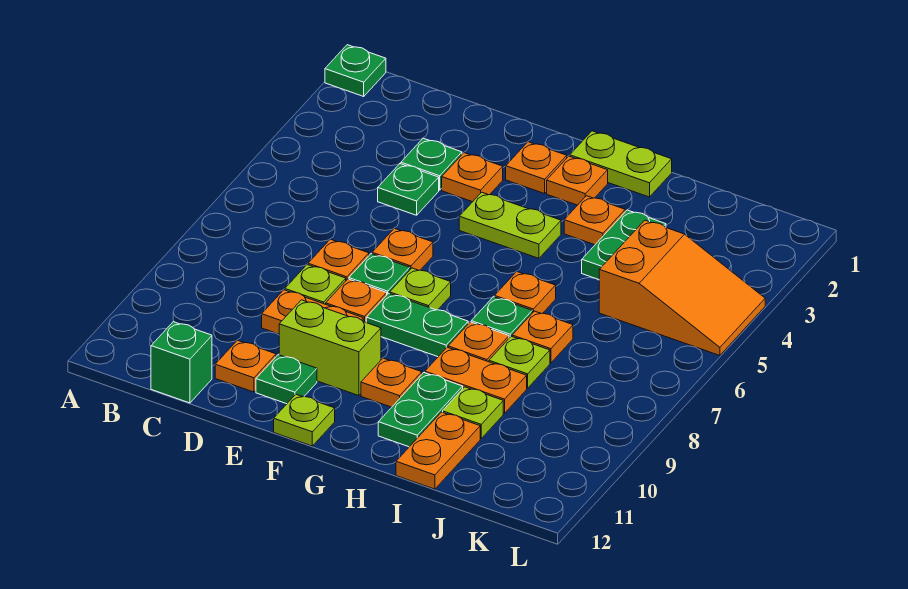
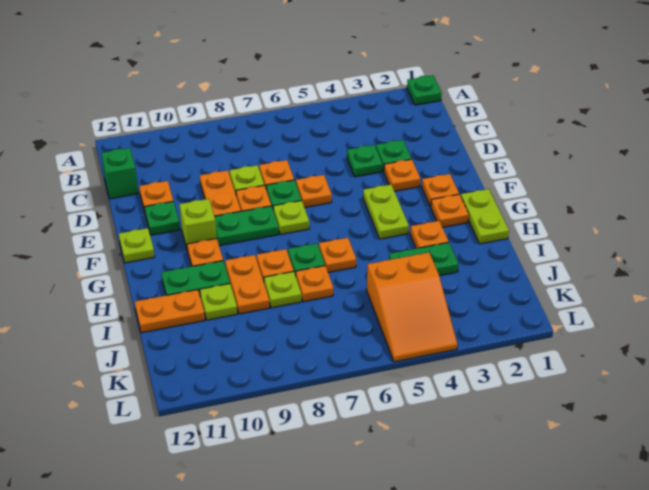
lime 1x2 brick [279,300,381,396] -> lime 1x1 brick [179,199,217,251]
green 1x2 plate [366,293,468,357] -> green 1x2 plate turned to [214,206,279,246]

